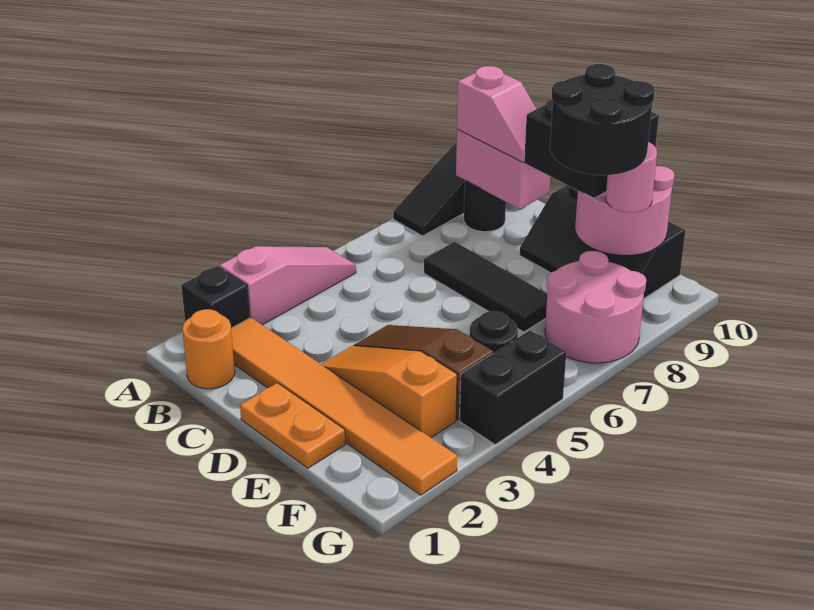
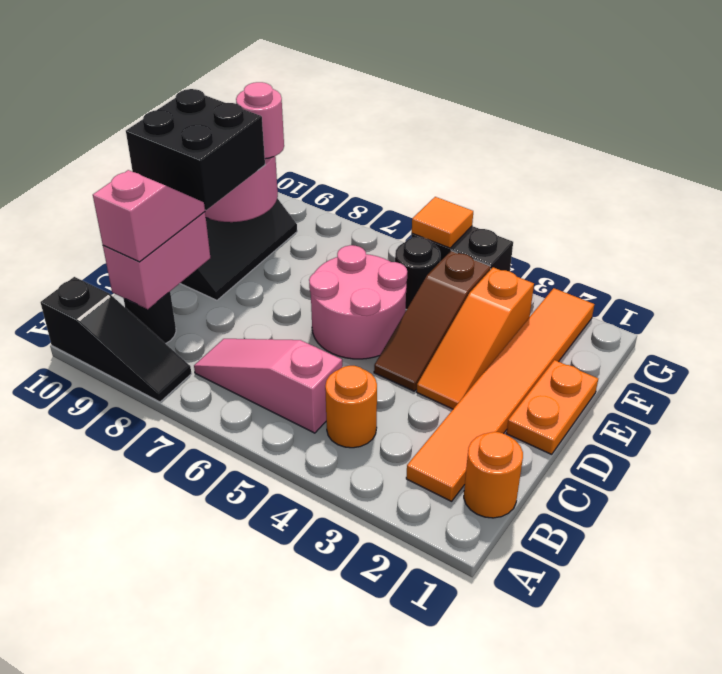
black 1x1 brick [181,266,250,328] -> none
pink 1x3 slope [220,246,356,325] -> pink 1x3 slope moved to [194,339,342,433]
none -> orange 1x1 round brick [325,366,377,448]
black 1x3 tile [424,242,547,332] -> none
black 2x2 round brick [550,64,655,175] -> none
pink 2x2 round brick [545,251,646,363] -> pink 2x2 round brick moved to [309,245,407,359]
none -> orange 1x1 tile [412,197,473,248]

